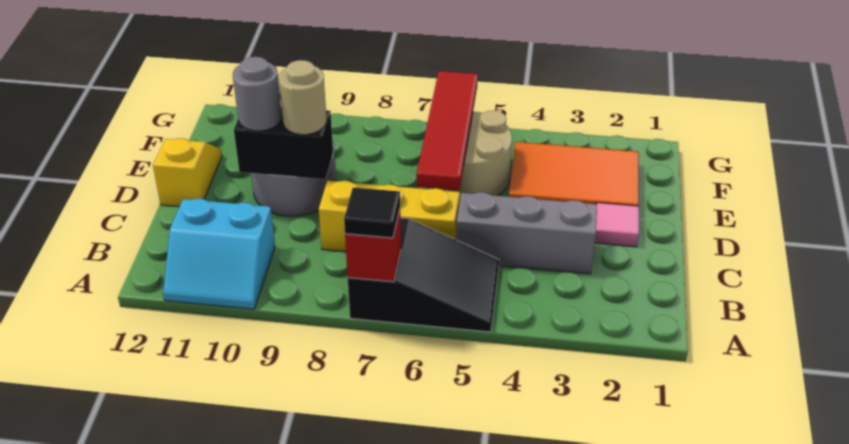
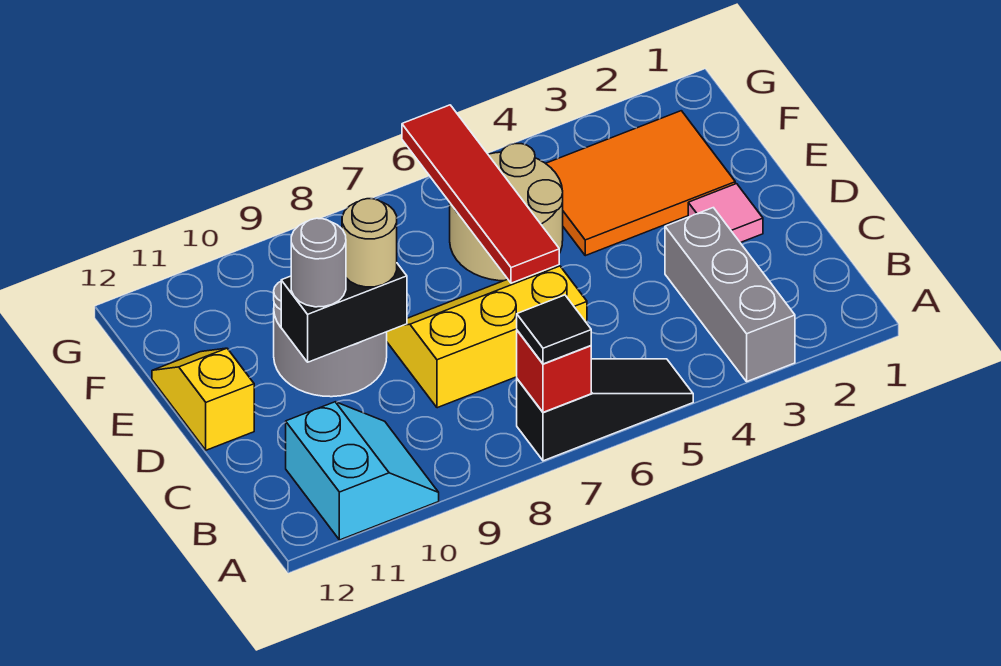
black 2x3 slope [348,218,499,332] -> black 1x3 slope [517,359,693,461]
cyan 2x2 slope [163,199,275,309] -> cyan 2x2 slope turned to [286,402,439,540]
grey 1x3 brick [456,192,597,274] -> grey 1x3 brick turned to [665,208,795,381]

